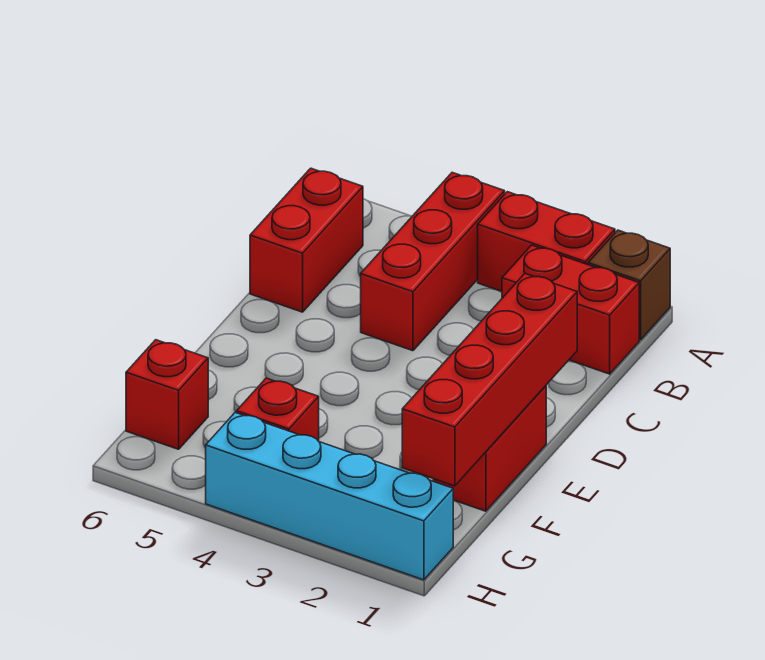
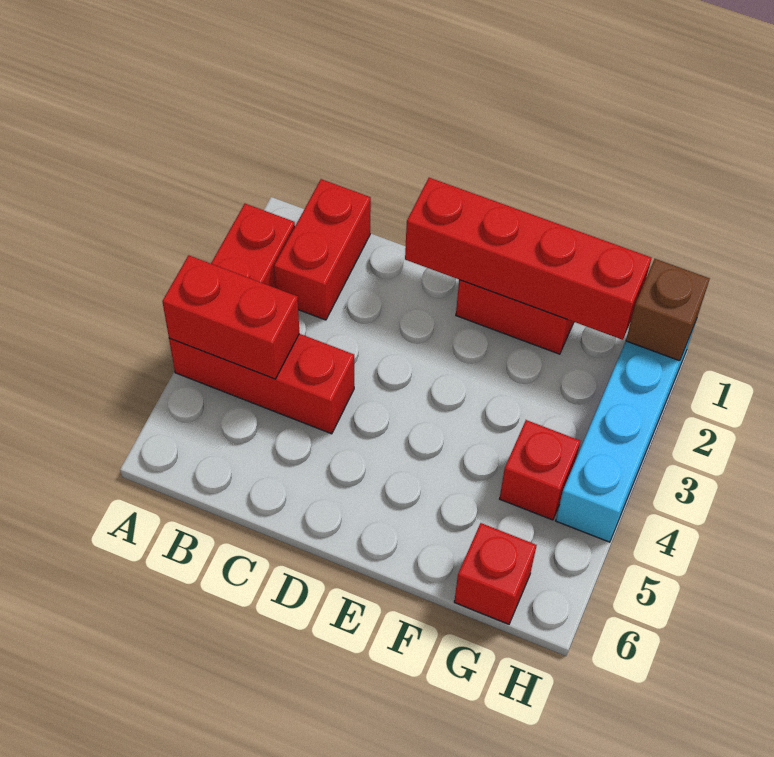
brown 1x1 brick [588,230,670,340] -> brown 1x1 brick moved to [626,259,710,361]
red 1x2 brick [250,168,363,312] -> red 1x2 brick moved to [162,255,299,379]

